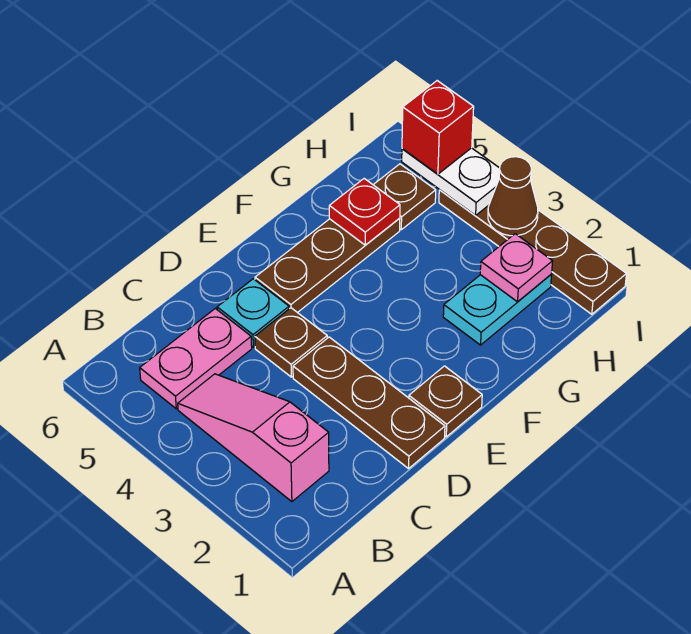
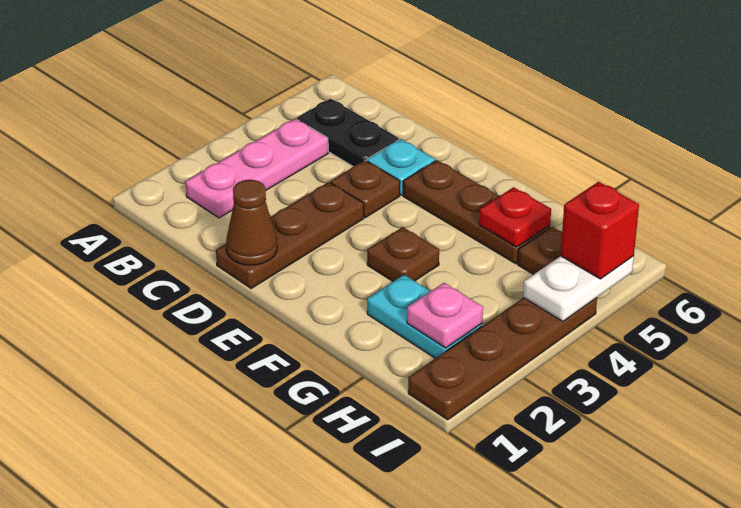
pink 1x3 slope [178,374,329,502] -> pink 1x3 plate [185,119,328,218]
pink 1x2 plate [140,308,252,409] -> black 1x2 plate [297,99,399,166]
brown 1x1 plate [409,366,482,437] -> brown 1x1 plate moved to [367,227,439,281]
brown 1x1 cone [488,157,538,236] -> brown 1x1 cone moved to [226,180,277,265]

